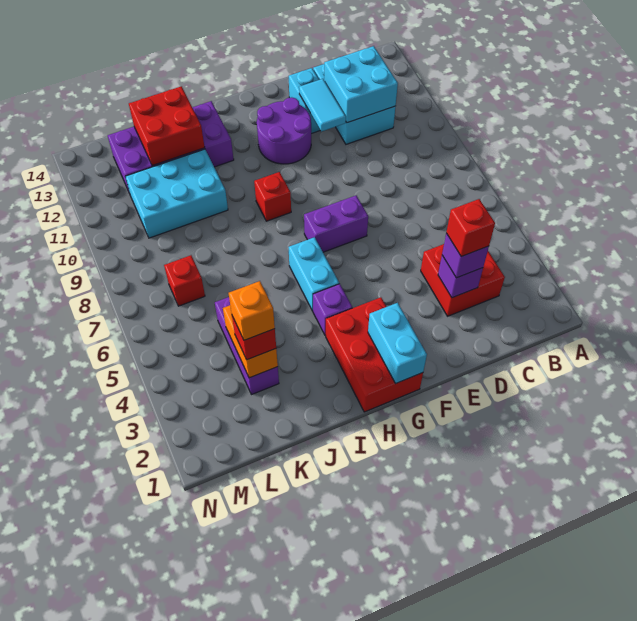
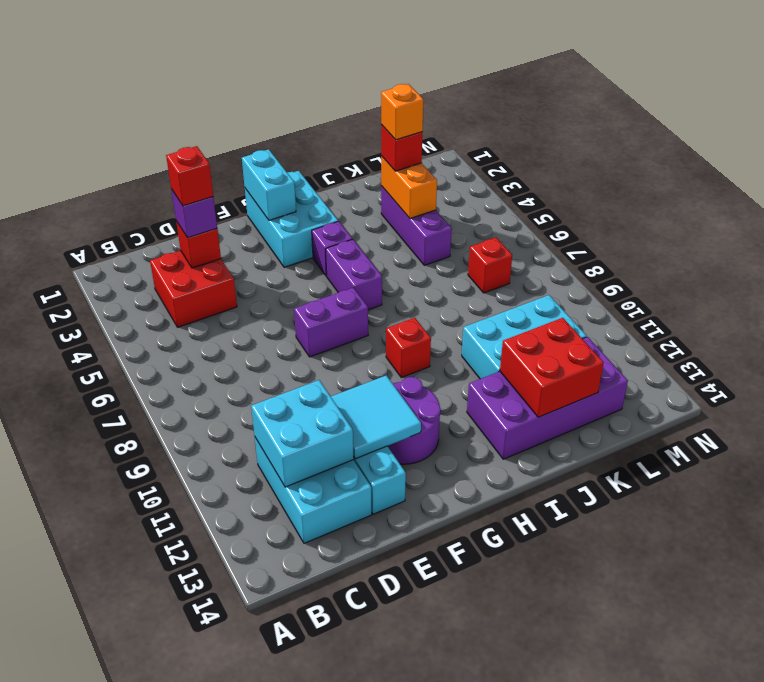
purple 1x1 brick [438,256,483,298] -> red 1x1 brick [176,221,221,268]
cyan 1x2 tile [299,79,346,131] -> cyan 2x2 tile [331,376,421,459]
red 2x3 brick [326,297,423,412] -> cyan 2x3 brick [245,171,338,267]
cyan 1x2 brick [289,237,339,311] -> purple 1x2 brick [326,239,382,310]

